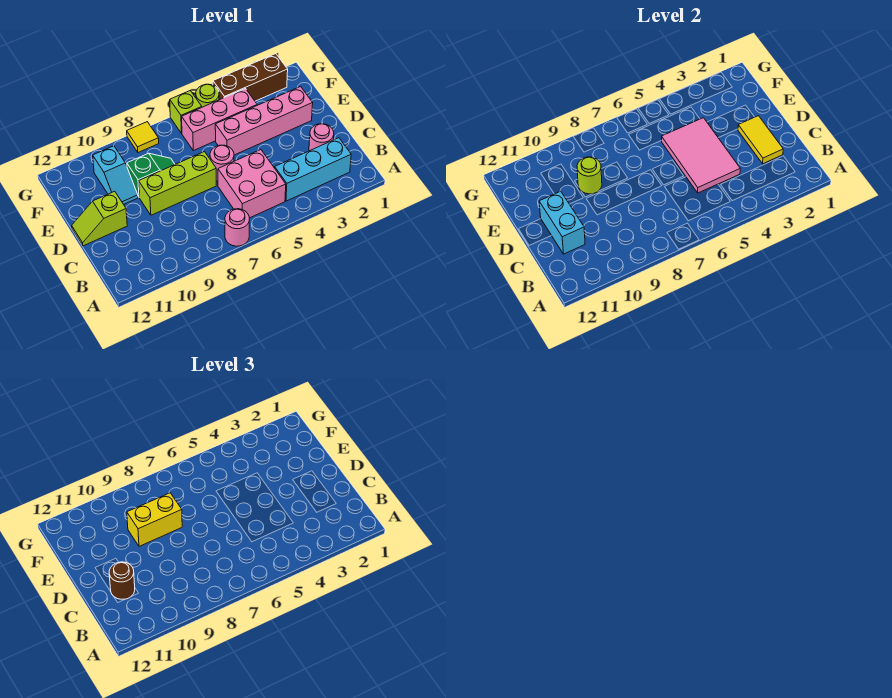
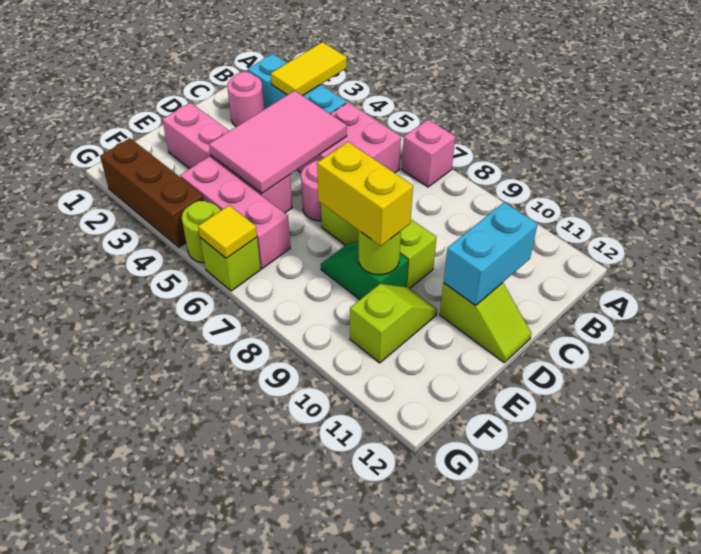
pink 1x1 round brick [225,209,249,246] -> pink 1x1 brick [402,120,455,187]
yellow 1x2 tile [738,116,783,164] -> yellow 1x2 tile moved to [271,42,347,96]
brown 1x1 round brick [109,562,135,600] -> none
cyan 1x2 slope [93,146,138,204] -> lime 1x2 slope [350,284,437,363]
yellow 1x1 tile [127,122,159,153] -> yellow 1x1 tile moved to [198,205,257,258]

